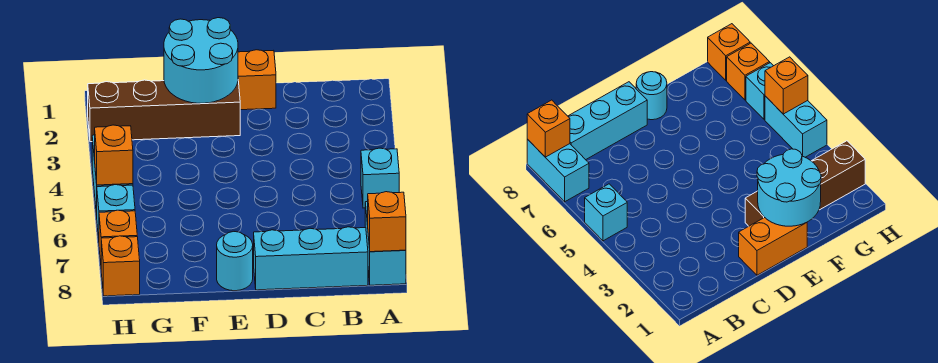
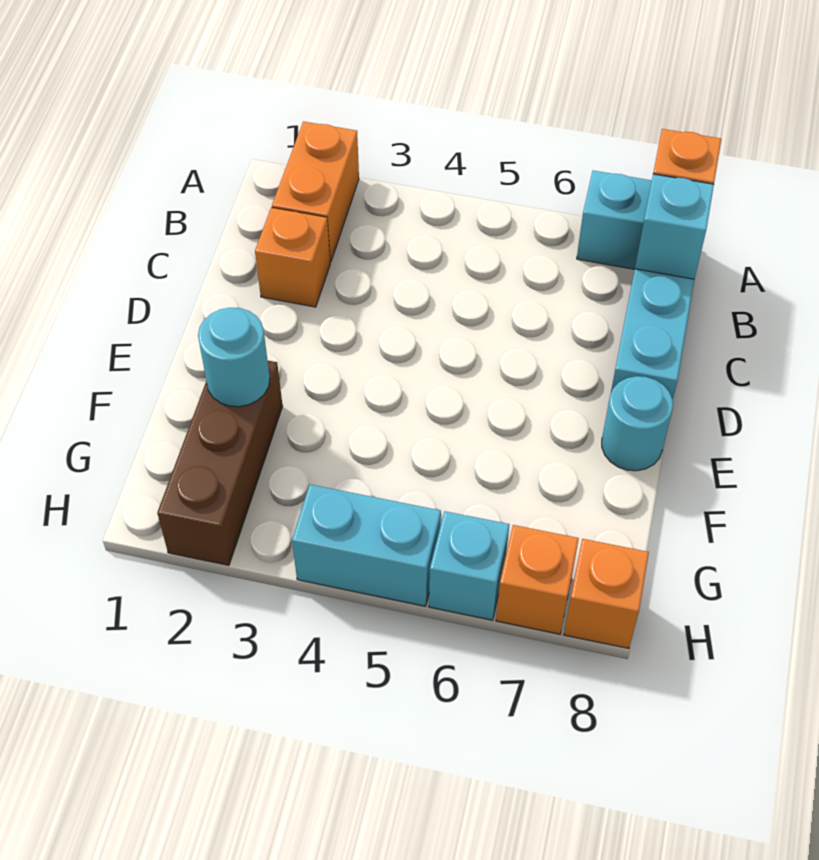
cyan 1x1 brick [361,148,399,208] -> cyan 1x1 brick moved to [635,174,714,279]
orange 1x2 brick [238,50,276,110] -> orange 1x2 brick moved to [272,121,359,262]
cyan 2x2 round brick [164,18,238,103] -> cyan 1x1 round brick [198,308,270,407]
brown 1x4 brick [88,80,240,142] -> brown 1x3 brick [157,361,283,565]
orange 1x1 brick [95,125,133,185] -> orange 1x1 brick moved to [255,207,330,307]

